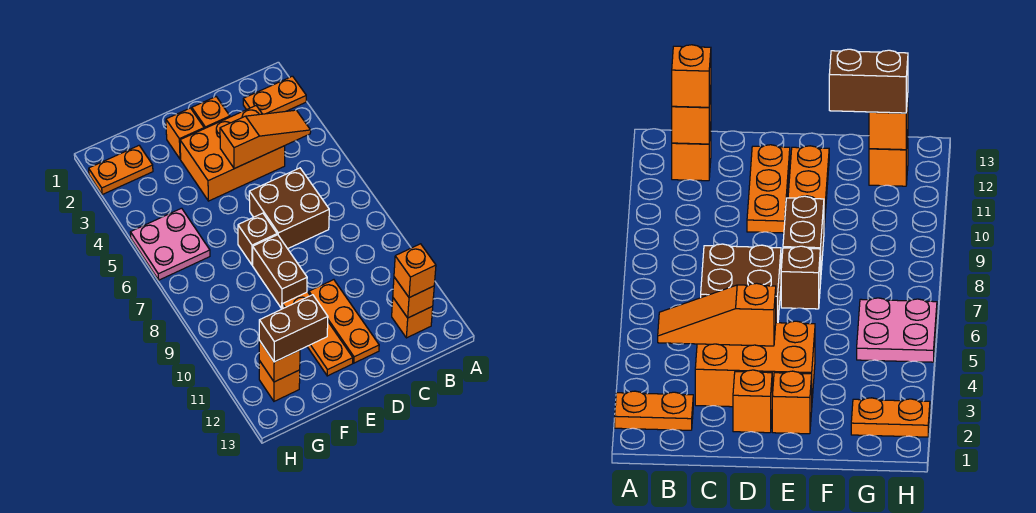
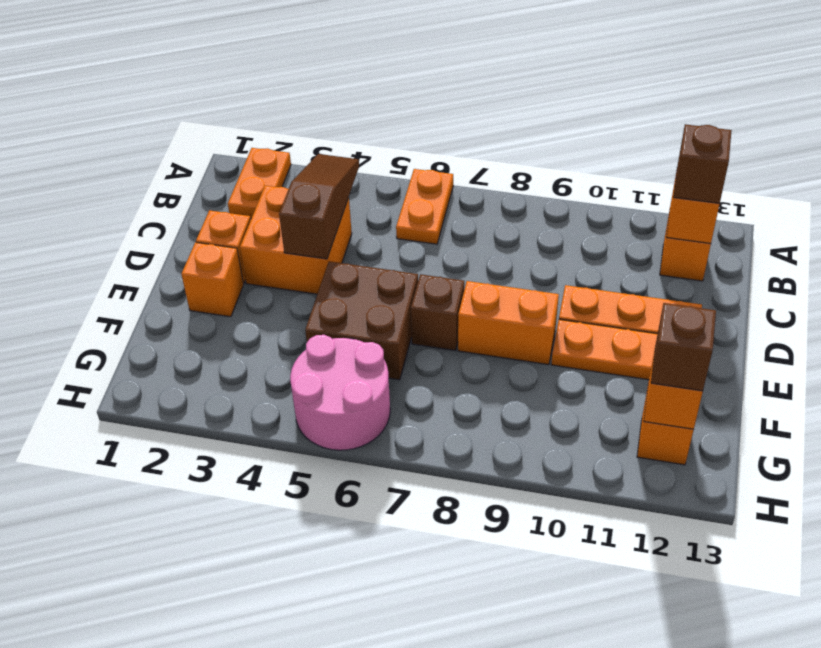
orange 1x3 slope [220,110,311,169] -> brown 1x3 slope [279,154,359,259]
orange 1x1 brick [394,244,436,298] -> brown 1x1 brick [674,124,732,203]
orange 2x3 brick [180,106,285,201] -> orange 2x2 brick [240,186,352,294]
brown 2x2 brick [249,168,329,249] -> brown 2x2 brick moved to [305,261,418,380]
brown 1x2 brick [253,235,307,309] -> orange 1x2 brick [458,281,559,365]
brown 1x2 brick [259,295,328,362] -> brown 1x1 brick [651,303,716,391]
orange 1x2 plate [89,146,153,195] -> orange 1x2 plate moved to [396,169,453,244]
pink 2x2 plate [130,208,210,280] -> pink 2x2 round brick [290,335,390,450]

